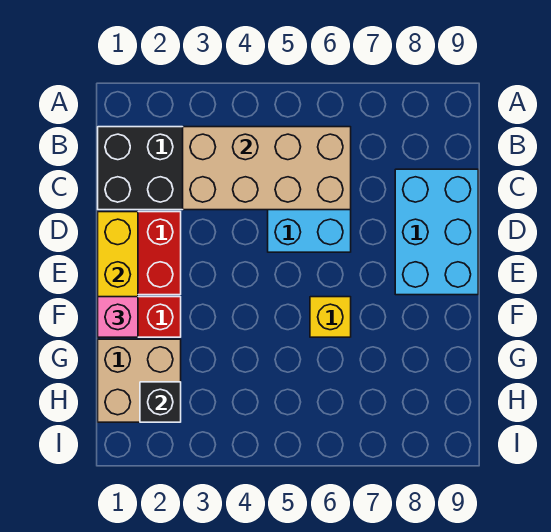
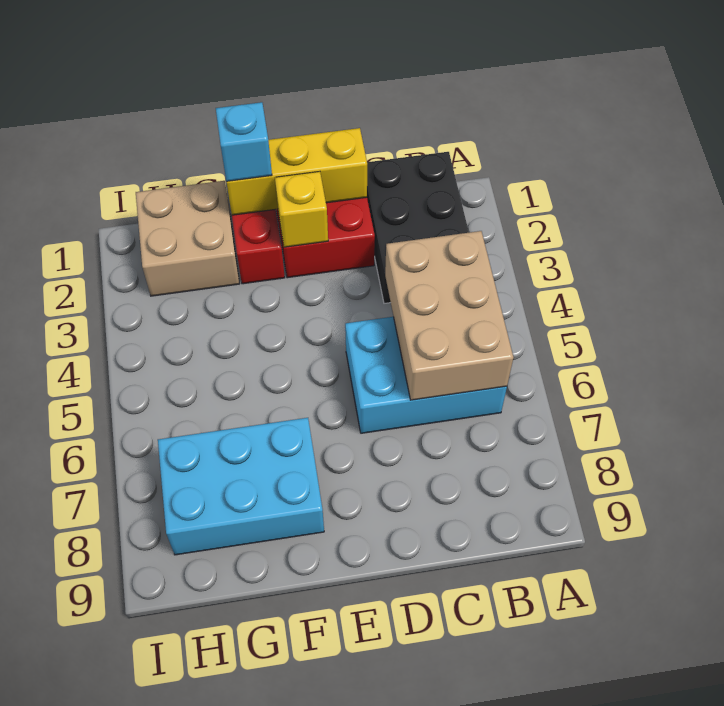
tan 2x4 brick [183,127,351,210] -> tan 2x3 brick [385,231,513,400]
cyan 2x3 brick [395,169,478,295] -> cyan 2x3 brick moved to [158,418,324,555]
pink 1x1 brick [98,297,138,337] -> cyan 1x1 brick [216,102,272,181]
yellow 1x1 brick [310,297,351,337] -> yellow 1x1 brick moved to [275,172,328,247]
black 1x1 brick [140,382,181,422] -> none

